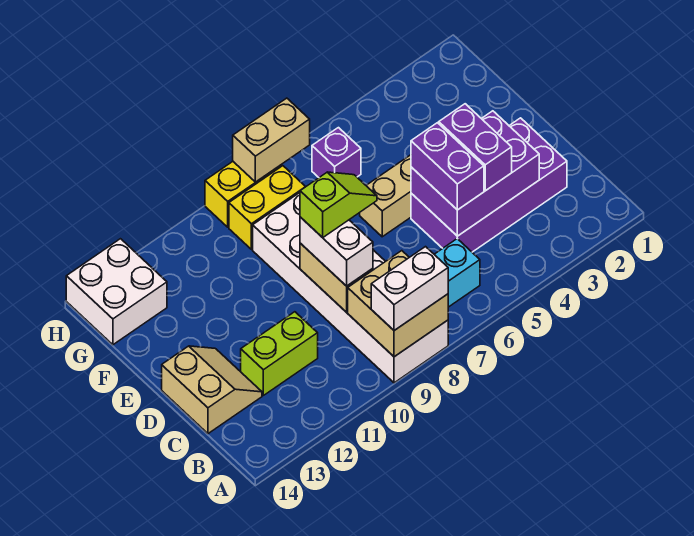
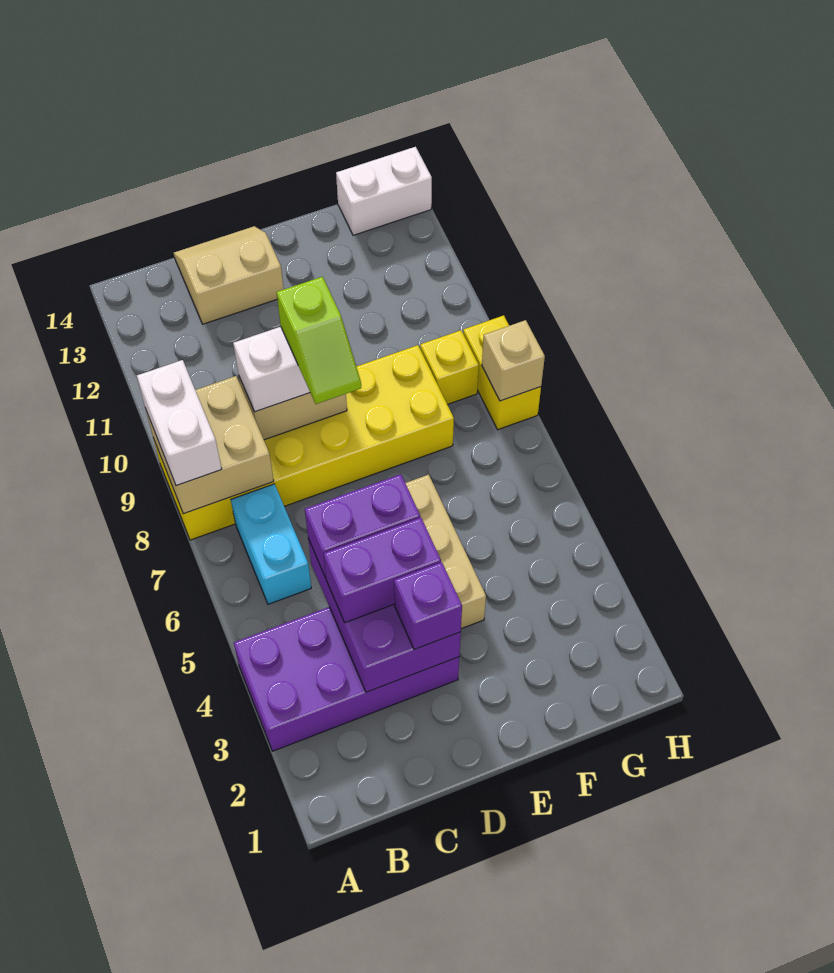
white 2x6 brick [253,193,448,383] -> yellow 2x6 brick [154,345,454,540]
purple 2x4 brick [411,118,567,252] -> purple 2x4 brick turned to [234,607,459,751]
lime 1x2 brick [241,312,318,395] -> none
tan 2x2 slope [162,346,262,434] -> tan 2x2 slope turned to [174,226,284,324]
purple 1x1 brick [312,128,361,177] -> purple 1x1 brick moved to [394,562,462,650]
yellow 1x2 brick [229,166,305,249] -> yellow 1x1 brick [420,330,479,404]
white 2x2 brick [66,239,167,345] -> white 1x2 brick [336,147,432,235]
tan 1x2 brick [233,98,310,182] -> tan 1x1 brick [482,320,545,401]

